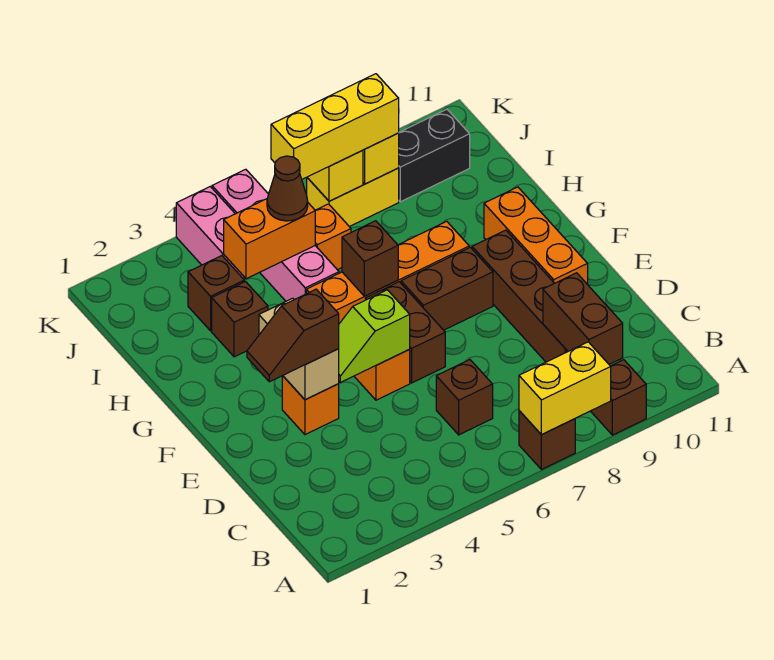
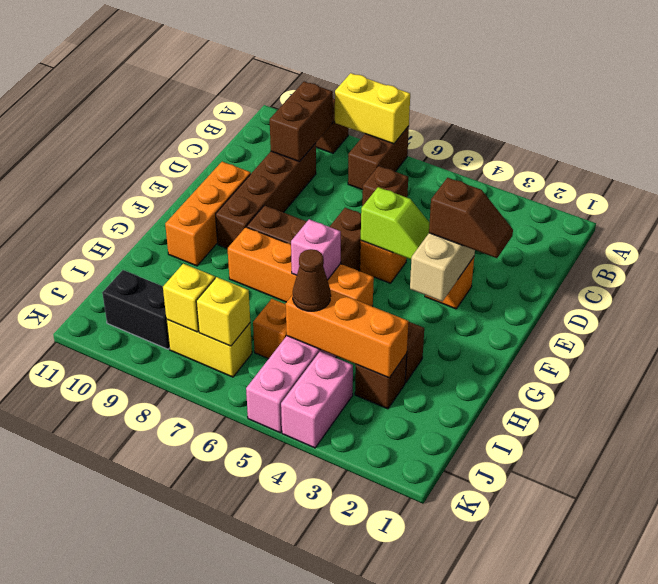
brown 1x1 brick [519,411,575,469] -> brown 1x2 brick [348,126,409,190]
brown 1x1 brick [342,221,398,296] -> pink 1x1 brick [291,219,341,280]
orange 1x2 brick [224,199,315,279] -> orange 1x3 brick [286,290,408,378]
yellow 1x3 brick [271,74,399,179] -> none

